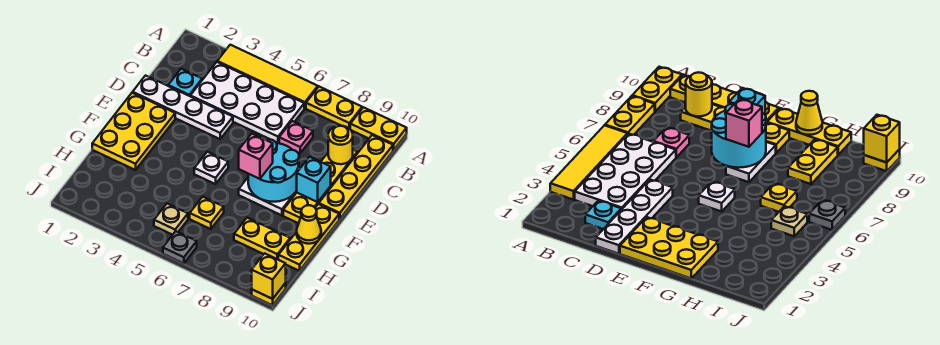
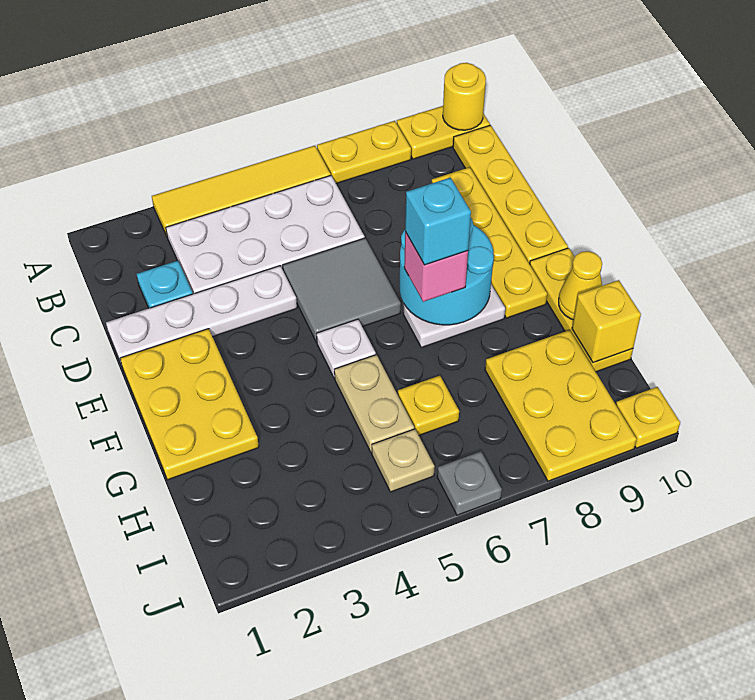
pink 1x1 plate [279,121,313,153] -> none
yellow 1x1 round brick [328,126,353,164] -> yellow 1x1 round brick moved to [443,63,486,130]
none -> grey 2x2 tile [283,238,401,342]
cyan 1x1 brick [297,157,331,202] -> cyan 1x1 brick moved to [405,178,471,265]
none -> tan 1x2 plate [334,355,414,453]
yellow 1x2 plate [234,218,290,259] -> yellow 2x3 plate [485,330,637,481]
yellow 1x1 brick [252,253,286,299] -> yellow 1x1 brick moved to [572,280,641,363]

